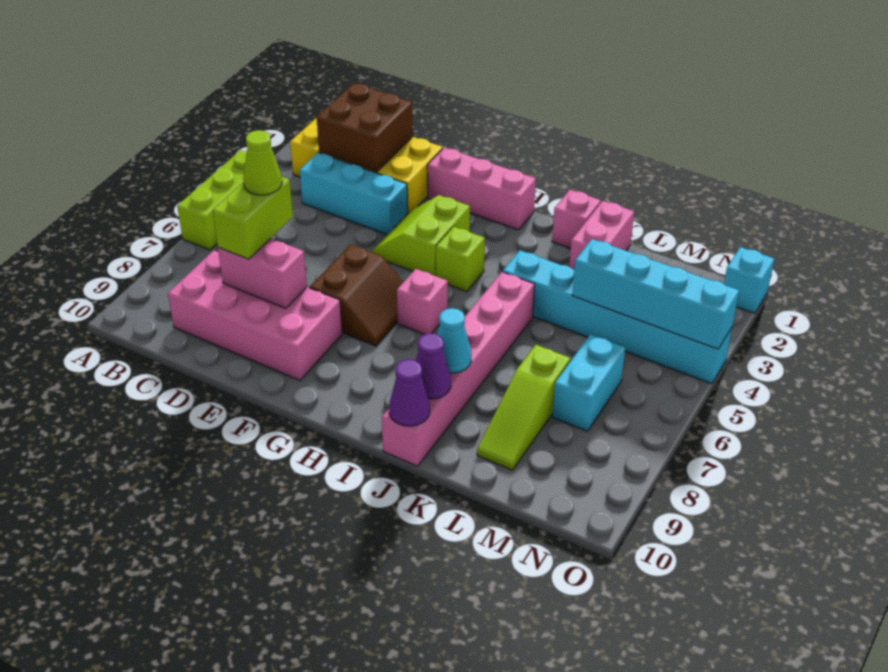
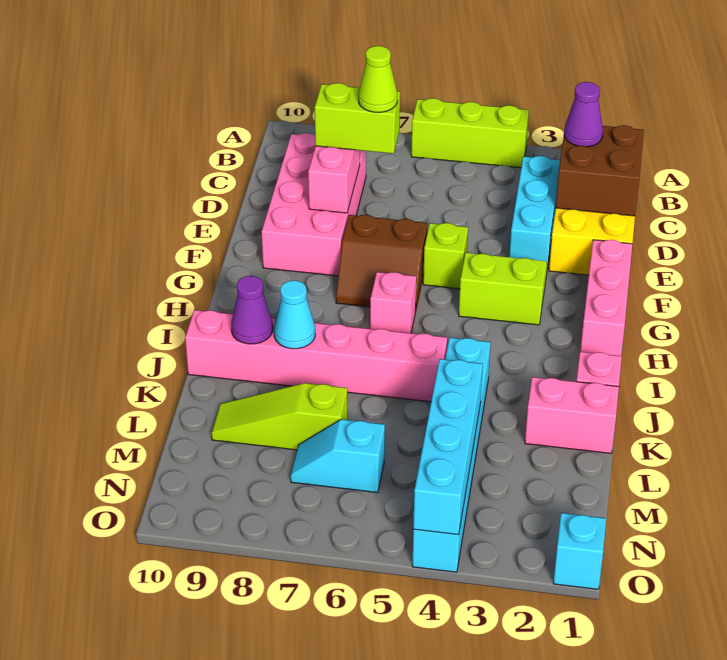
lime 1x1 brick [436,227,485,292] -> lime 1x1 brick moved to [423,223,468,289]
purple 1x1 cone [389,359,430,426] -> purple 1x1 cone moved to [564,82,603,147]
cyan 1x2 brick [552,334,625,431] -> cyan 1x2 slope [291,419,385,493]

